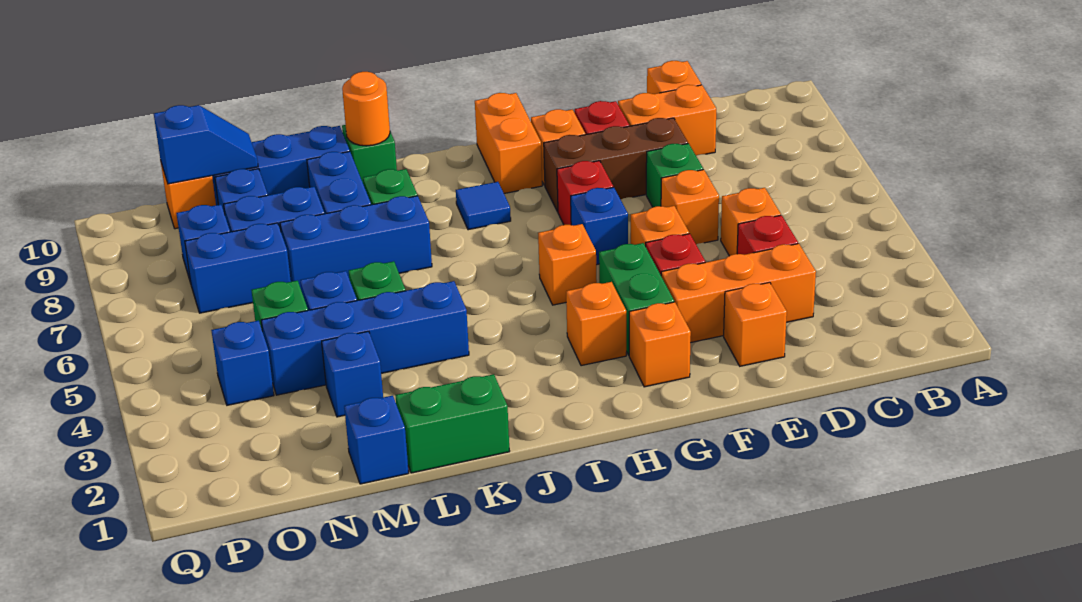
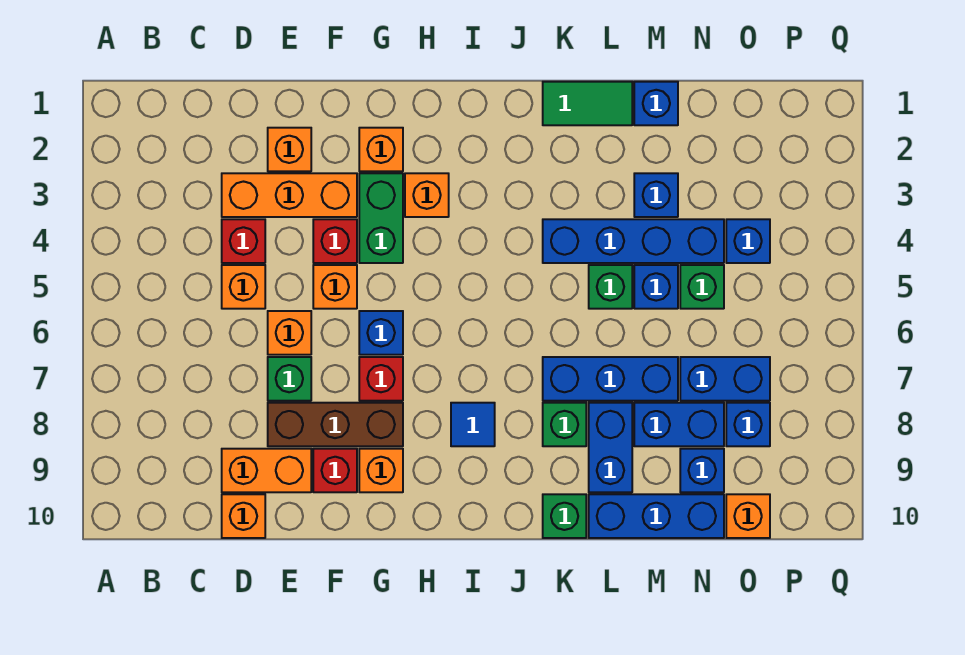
orange 1x1 brick [538,224,597,305] -> none
orange 1x2 brick [475,93,542,193] -> none
green 1x2 brick [395,374,510,473] -> green 1x2 tile [543,82,632,125]
orange 1x1 round brick [342,72,390,146] -> none
blue 1x2 slope [154,105,258,184] -> none

